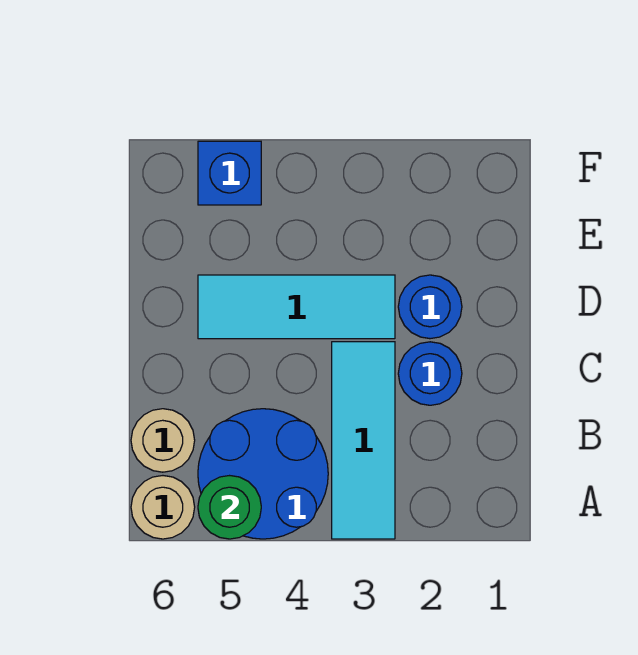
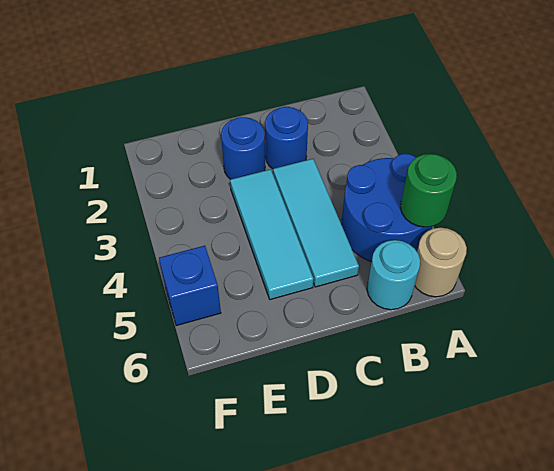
cyan 1x3 tile [332,342,395,539] -> cyan 1x3 tile turned to [273,159,359,287]
tan 1x1 round brick [131,409,195,472] -> cyan 1x1 round brick [367,240,420,310]

